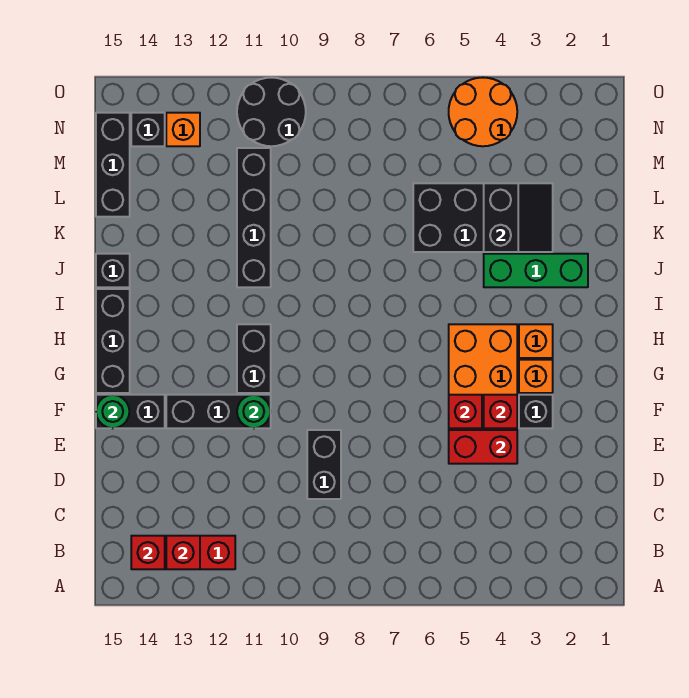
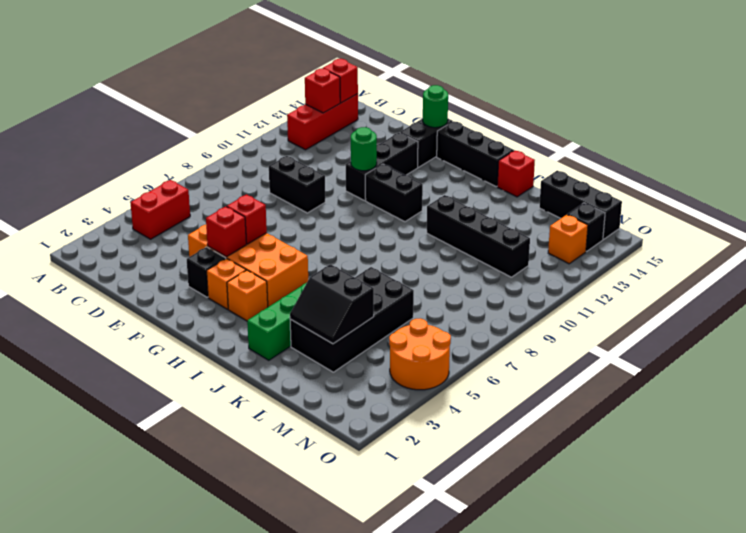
red 1x2 brick [449,430,517,464] -> red 1x2 brick moved to [130,180,190,239]
black 1x1 brick [96,254,130,287] -> red 1x1 brick [497,151,535,197]
black 2x2 round brick [237,78,306,146] -> none

